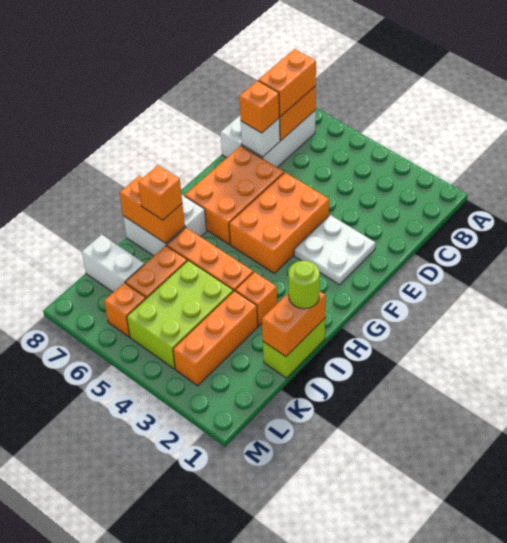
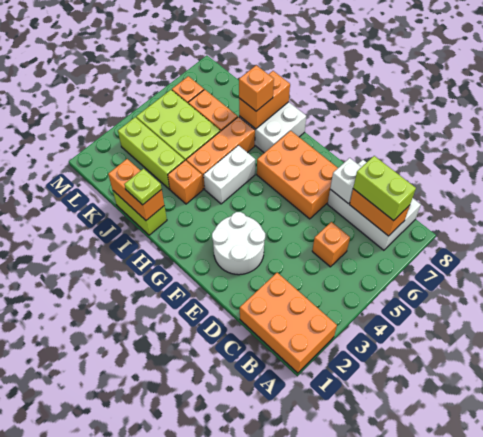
orange 1x2 brick [258,49,316,117] -> lime 1x2 brick [353,156,416,221]
orange 1x1 brick [239,81,279,133] -> orange 1x1 brick moved to [312,222,350,267]
white 2x2 plate [294,215,375,285] -> white 2x2 round brick [212,212,265,275]
orange 2x3 brick [229,172,329,273] -> orange 2x3 brick moved to [240,273,337,373]
lime 1x1 round brick [288,261,320,309] -> lime 1x1 plate [124,169,162,205]
orange 1x3 brick [173,291,258,386] -> lime 1x3 brick [118,117,185,189]
white 1x2 brick [82,234,144,292] -> white 1x2 brick moved to [204,145,255,204]

